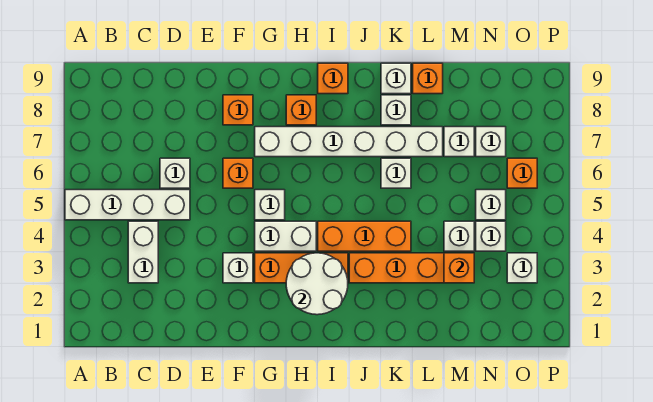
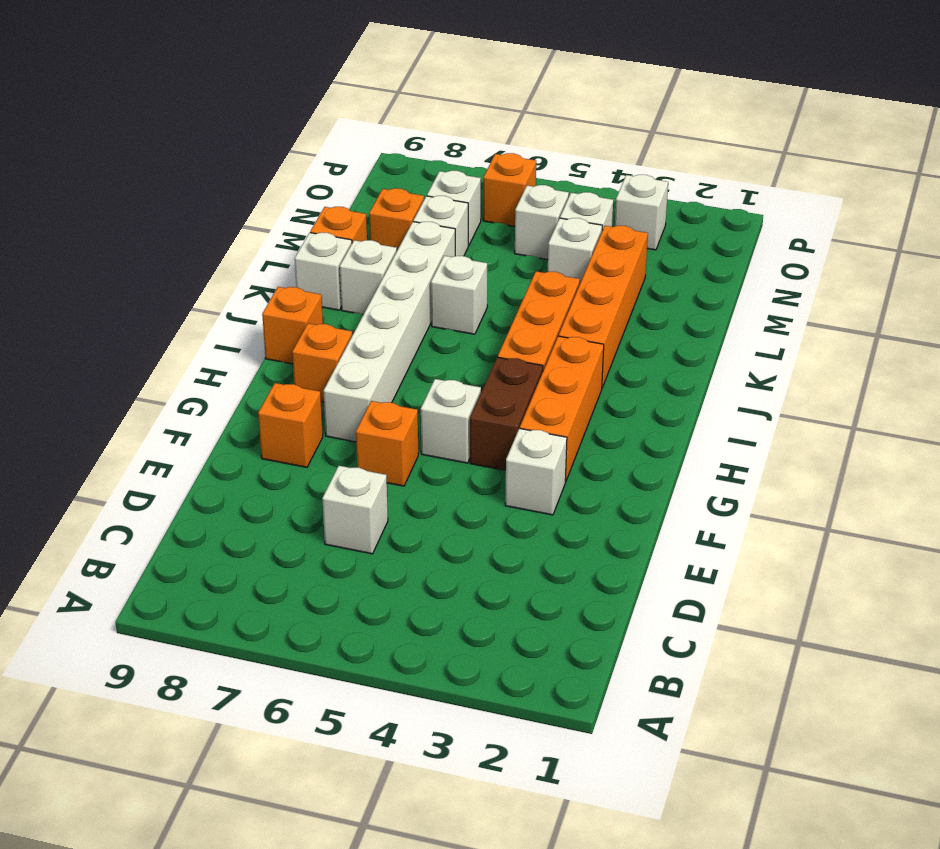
white 1x4 brick [65,190,190,220] -> none
white 1x2 brick [128,221,158,283] -> none
white 1x2 brick [255,221,316,251] -> brown 1x2 brick [470,357,543,470]
white 2x2 round brick [286,253,348,315] -> none
orange 1x1 brick [444,253,474,283] -> orange 1x1 brick moved to [369,188,424,250]

